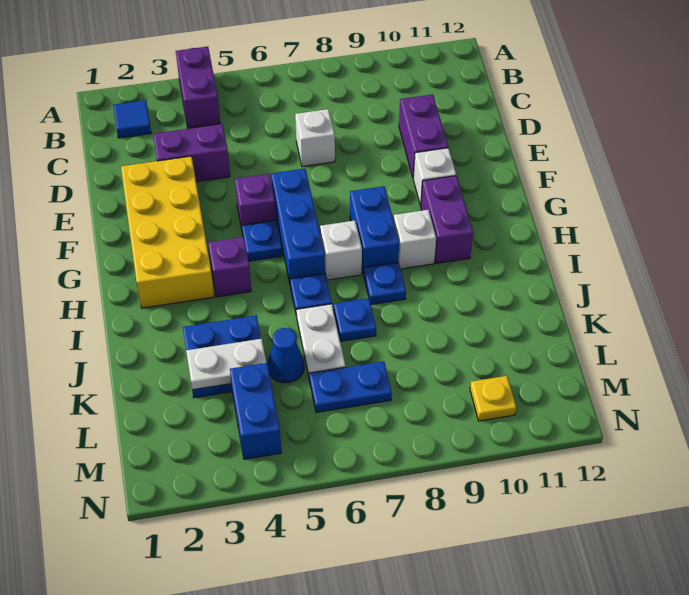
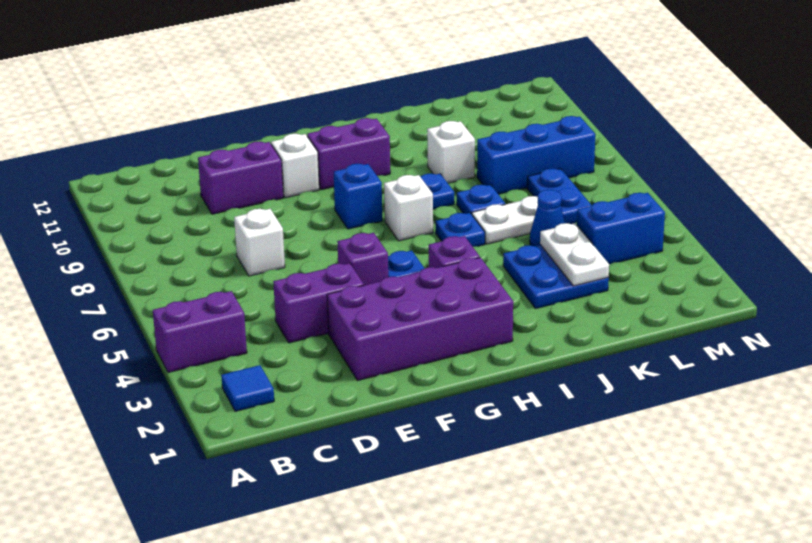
purple 1x2 brick [153,124,230,182] -> purple 1x2 brick turned to [273,263,364,343]
yellow 2x4 brick [121,156,214,308] -> purple 2x4 brick [327,258,513,381]
blue 1x3 brick [271,169,325,283] -> blue 1x3 brick moved to [477,116,595,194]
blue 1x2 brick [350,186,399,274] -> blue 1x1 brick [334,164,382,229]
white 1x1 brick [394,210,436,269] -> white 1x1 brick moved to [427,121,475,183]
yellow 1x1 plate [470,376,516,421] -> none

